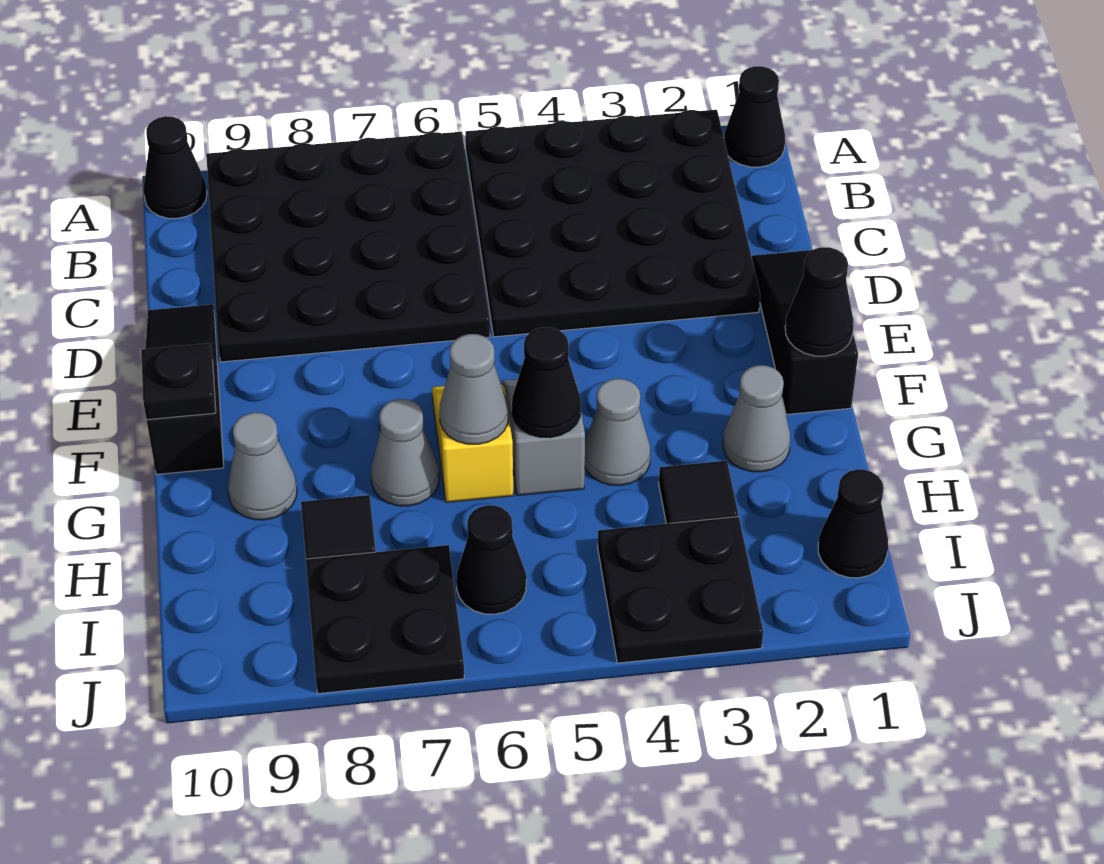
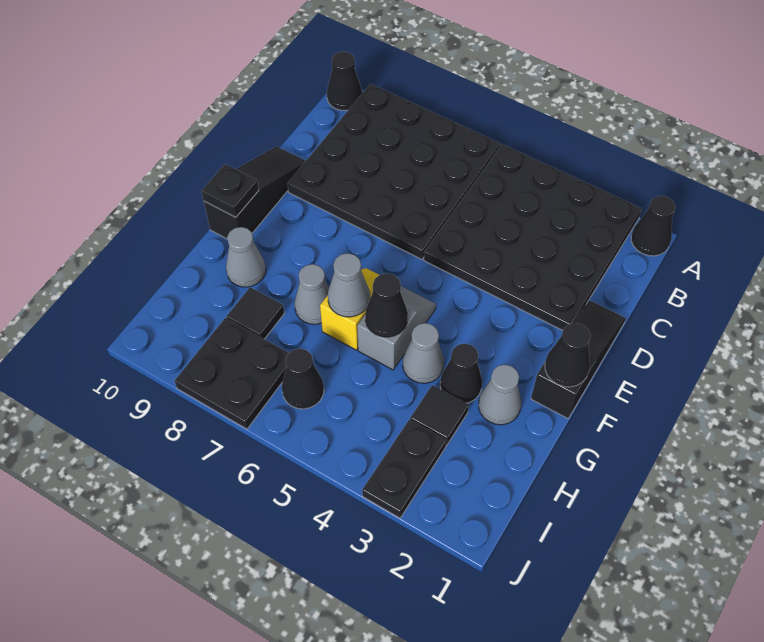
black 1x1 cone [818,469,888,578] -> black 1x1 cone moved to [440,343,482,403]
black 2x2 plate [598,517,763,663] -> black 1x2 plate [362,419,447,518]

